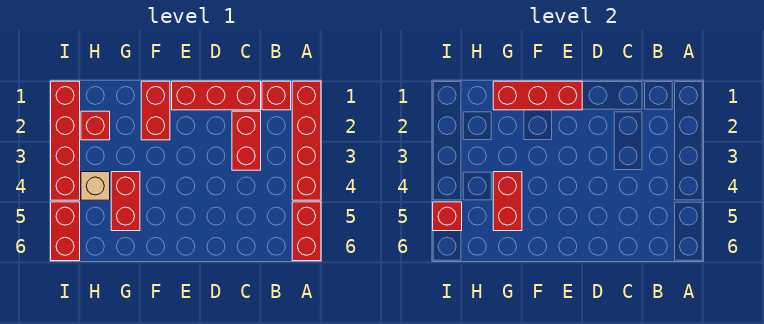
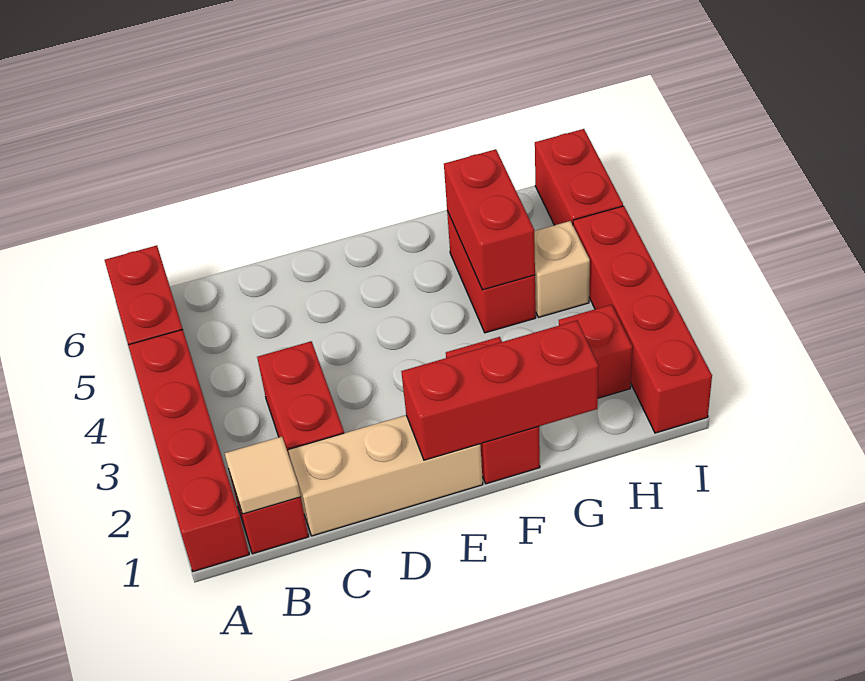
none -> tan 1x1 tile [225,437,301,514]
red 1x3 brick [172,81,261,110] -> tan 1x3 brick [288,415,483,536]
red 1x1 brick [433,202,462,231] -> none

